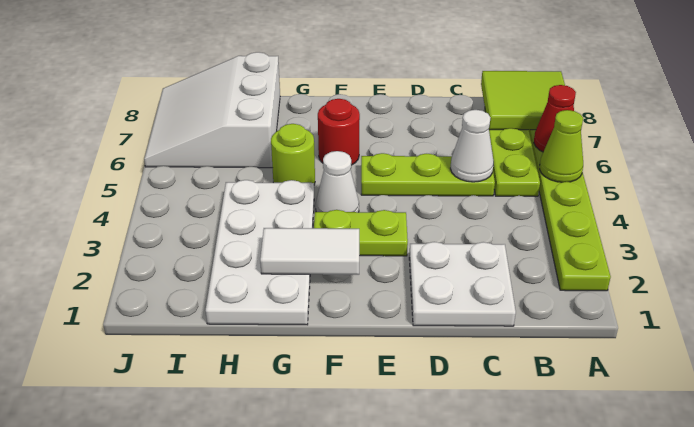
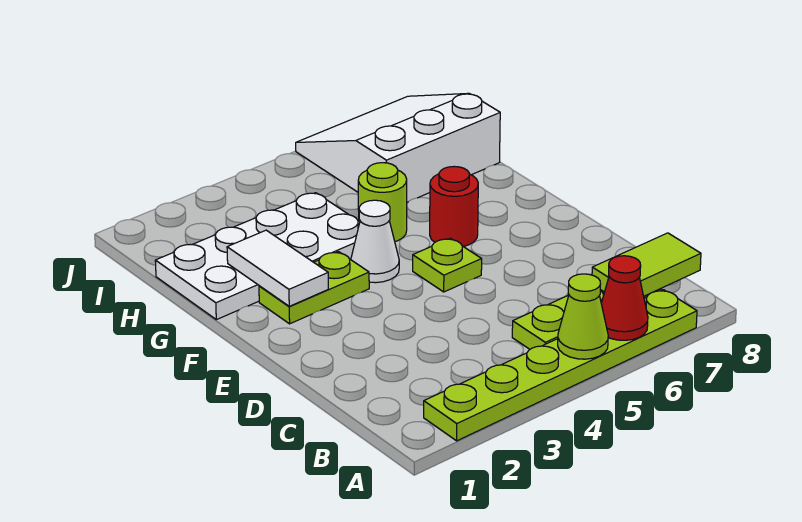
lime 2x2 tile [481,71,565,130] -> lime 1x2 tile [592,233,701,296]
white 2x2 plate [409,242,516,326] -> none
lime 1x3 plate [361,153,495,196] -> lime 1x1 plate [413,238,482,292]
white 1x1 cone [450,110,494,182] -> none
lime 1x2 plate [314,210,408,256] -> lime 1x2 plate turned to [259,252,369,324]

